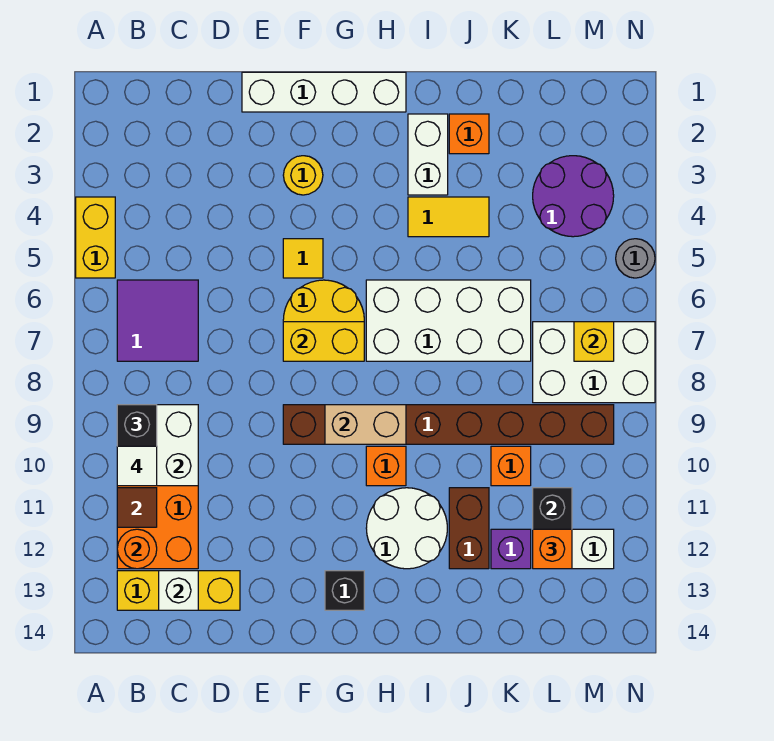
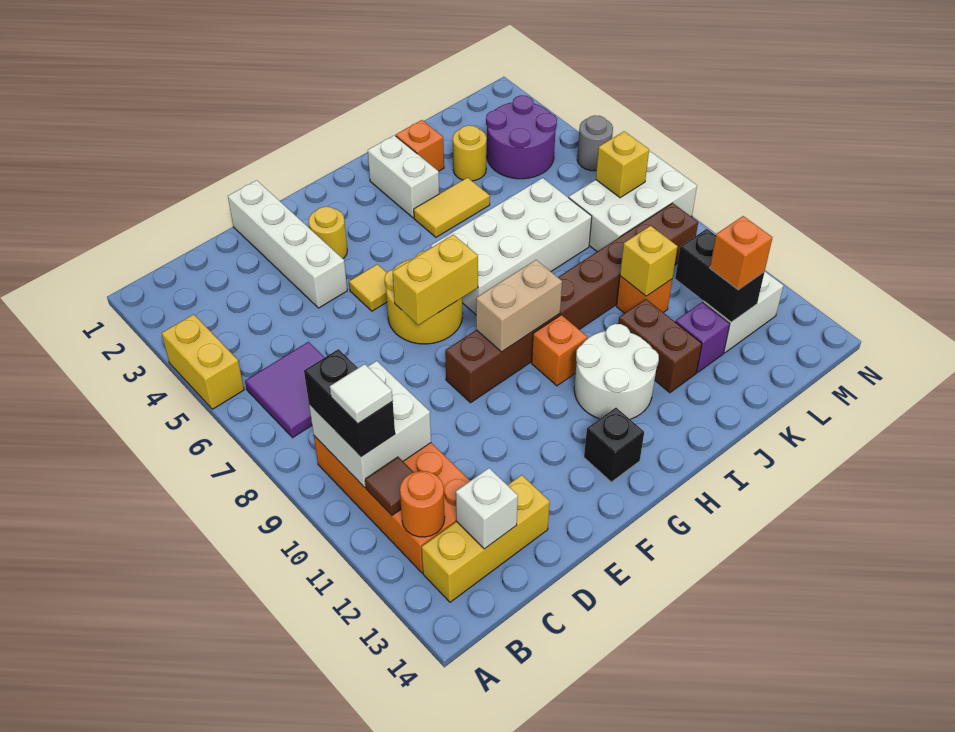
white 1x4 brick [242,72,406,112] -> white 1x4 brick turned to [228,180,347,308]
none -> yellow 1x1 round brick [453,126,487,181]
none -> yellow 1x1 brick [620,226,678,296]

